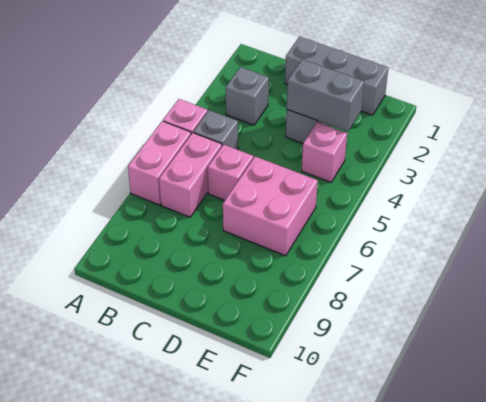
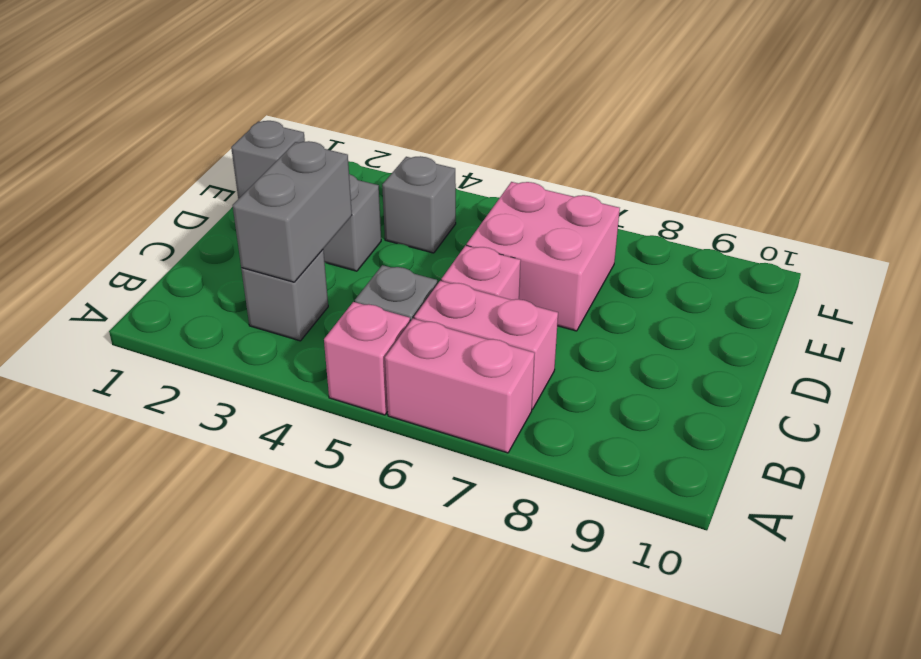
grey 1x3 brick [285,37,388,115] -> grey 1x1 brick [231,121,305,199]
grey 1x2 brick [287,59,364,131] -> grey 1x2 brick moved to [233,141,352,282]
pink 1x1 brick [302,122,347,182] -> grey 1x1 brick [382,156,456,253]

